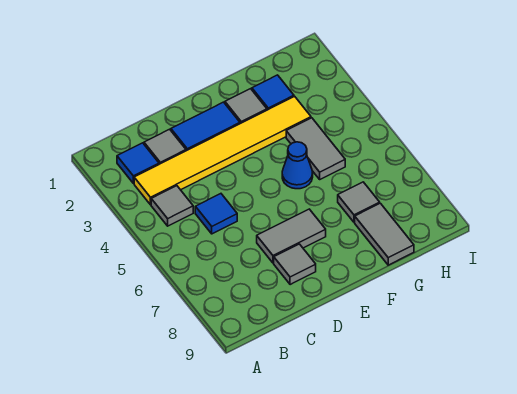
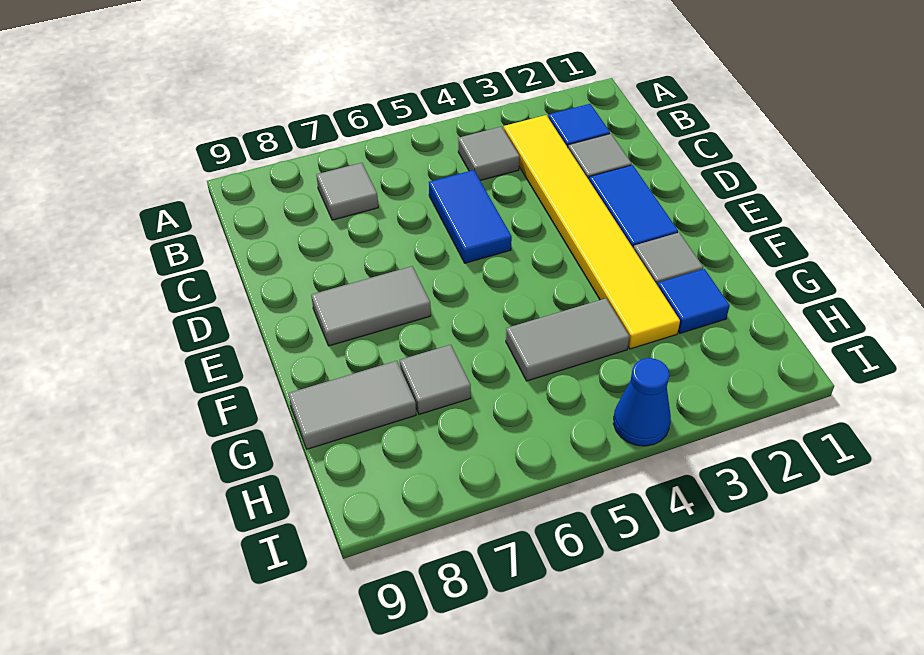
blue 1x1 tile [195,194,237,234] -> blue 1x2 tile [429,170,512,263]
grey 1x2 tile [257,209,326,263] -> grey 1x2 tile turned to [311,266,431,346]
grey 1x1 tile [274,244,316,285] -> grey 1x1 tile moved to [316,163,378,220]
blue 1x1 cone [282,142,313,189] -> blue 1x1 cone moved to [613,358,671,446]

